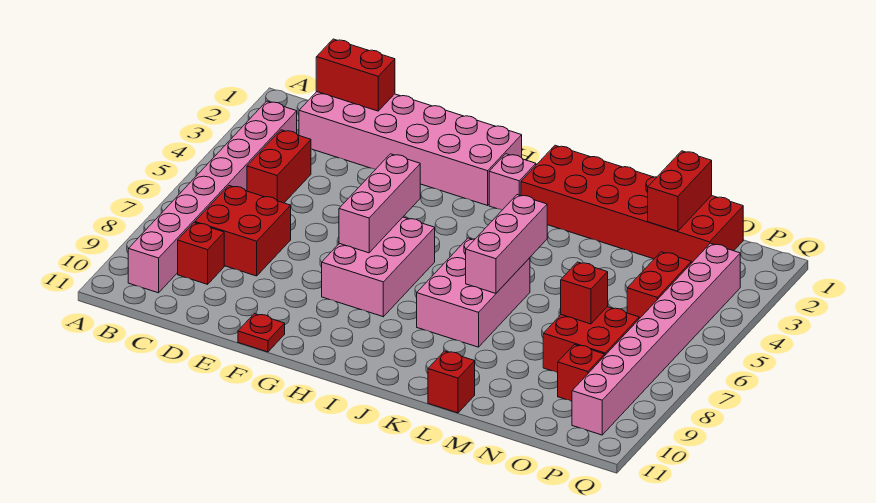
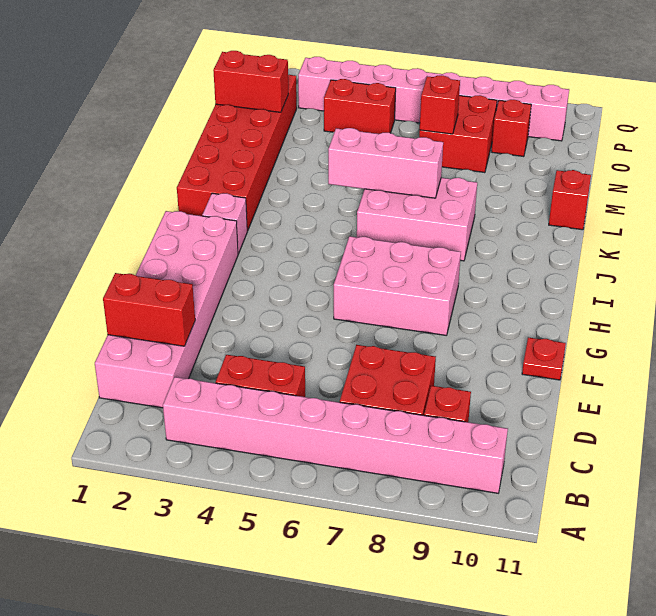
red 1x2 brick [316,39,395,111] -> red 1x2 brick turned to [103,273,195,346]
pink 1x3 brick [339,154,420,253] -> none

